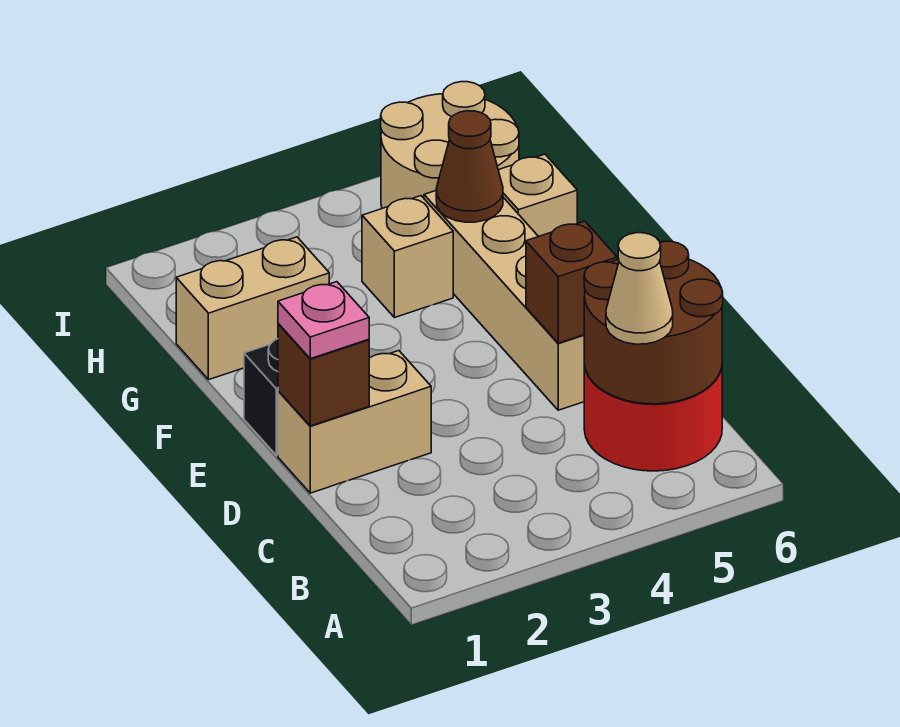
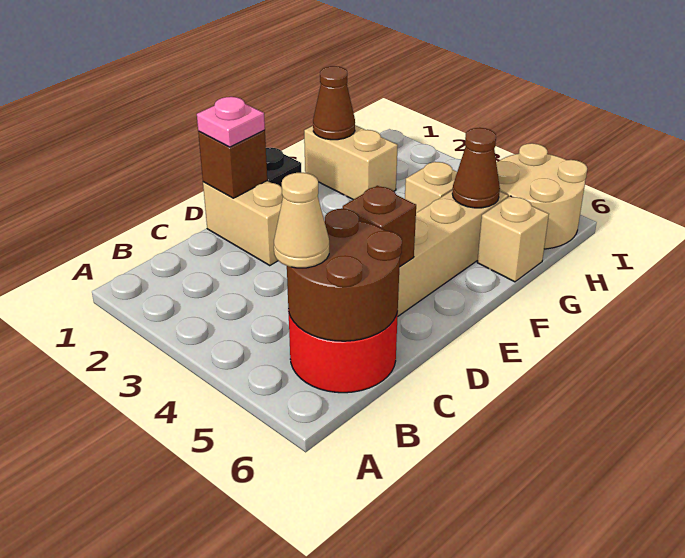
none -> brown 1x1 cone [313,66,355,140]

